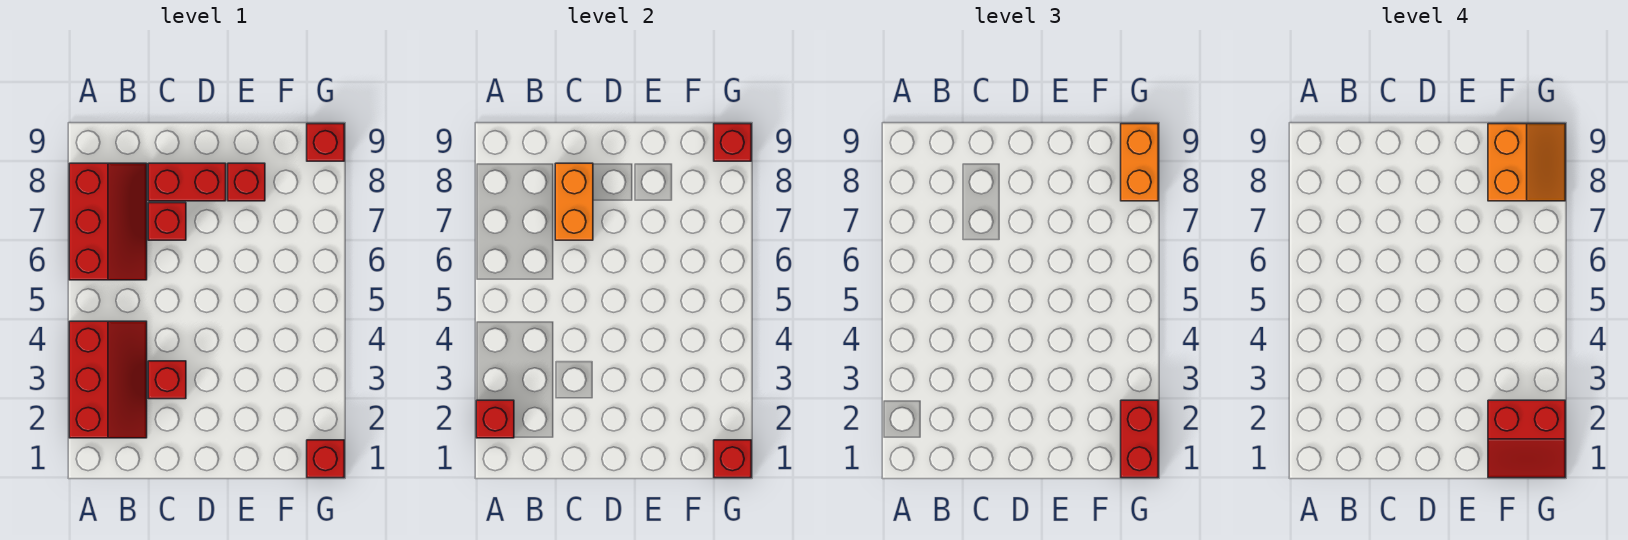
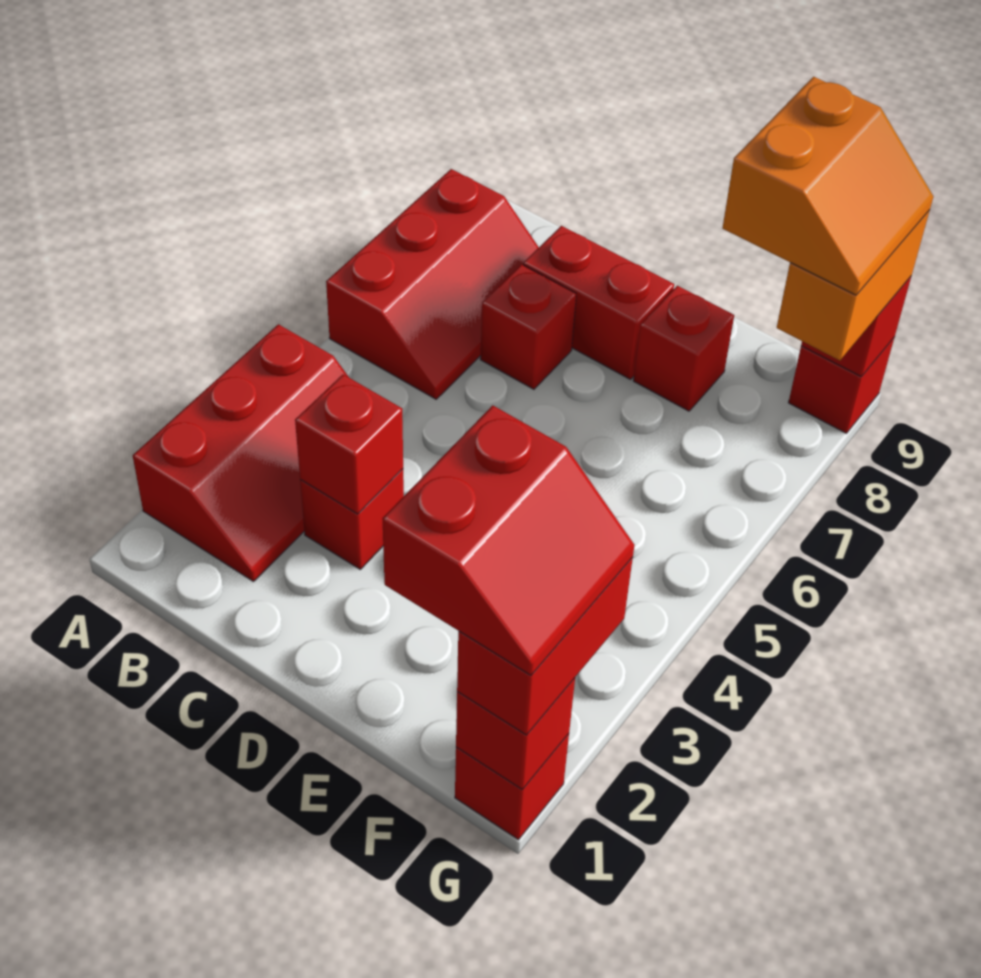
red 1x1 brick [476,400,514,438] -> red 1x1 brick moved to [295,374,403,514]
orange 1x2 brick [555,163,593,240] -> none
red 2x2 slope [1488,400,1565,478] -> red 2x2 slope turned to [382,405,634,675]

